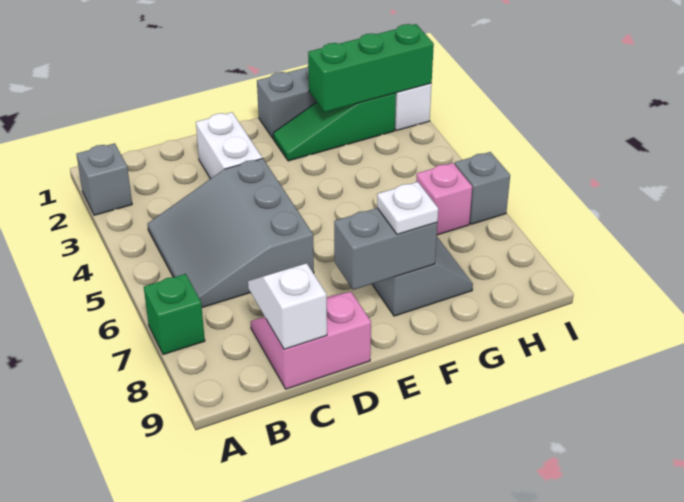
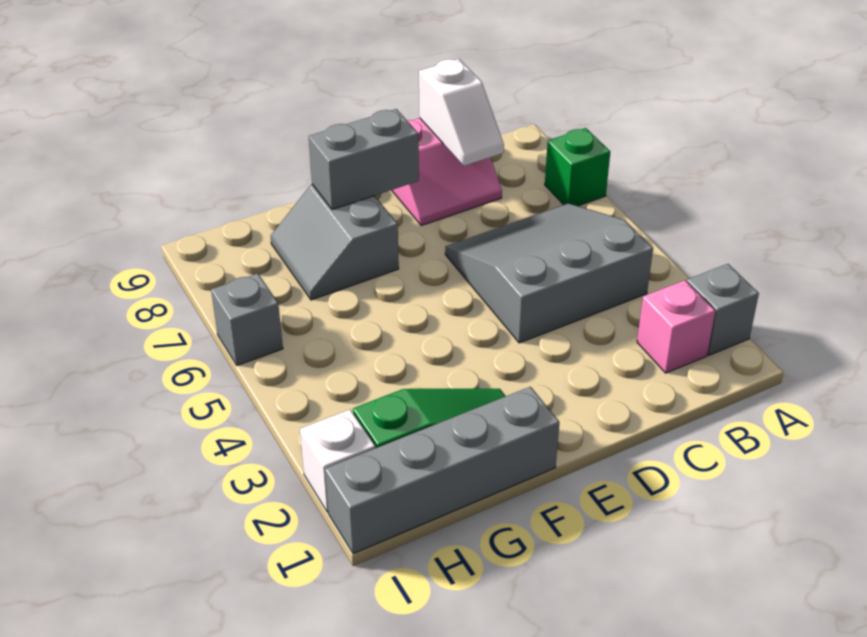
grey 3x3 slope [148,158,314,308] -> grey 3x3 slope turned to [445,203,653,343]
white 1x2 brick [196,112,262,179] -> none
white 1x1 plate [377,182,438,234] -> none
green 1x3 brick [308,24,434,112] -> none
pink 1x1 brick [416,163,472,235] -> pink 1x1 brick moved to [637,280,715,373]

